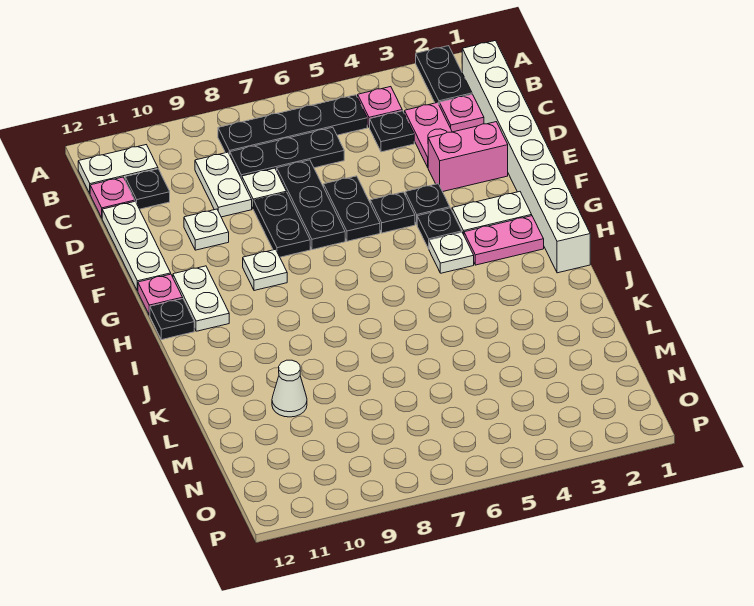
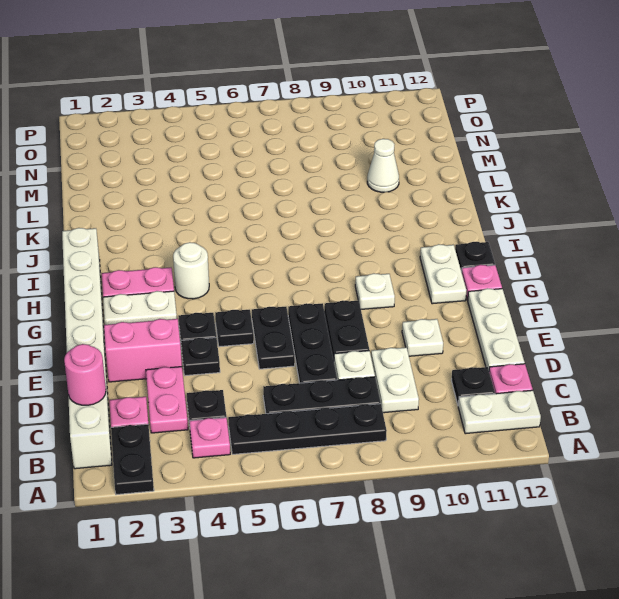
none -> pink 1x1 round brick [64,344,106,405]
black 1x1 plate [417,208,462,249] -> black 1x1 plate moved to [181,338,220,376]
white 1x1 plate [429,232,474,273] -> white 1x1 round brick [173,242,209,299]

